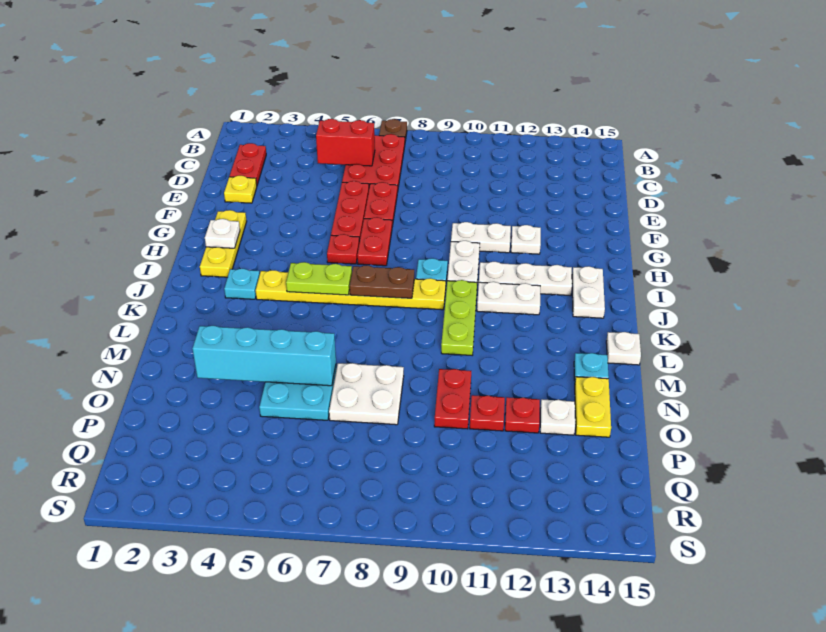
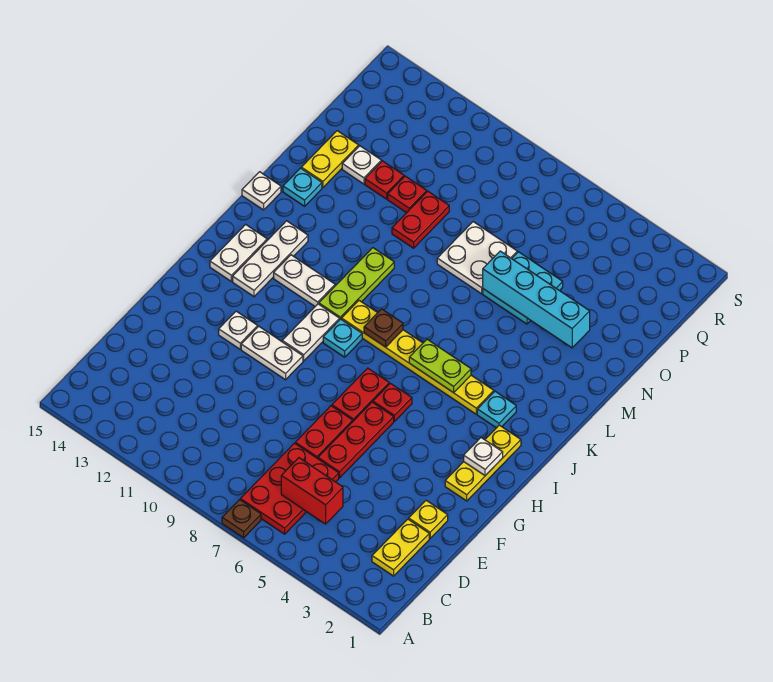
red 1x2 plate [229,143,266,185] -> yellow 1x2 plate [372,519,429,576]
white 1x3 plate [479,262,572,296] -> white 1x3 plate turned to [233,221,308,297]
brown 1x2 plate [350,265,414,298] -> brown 1x1 plate [364,309,403,347]

